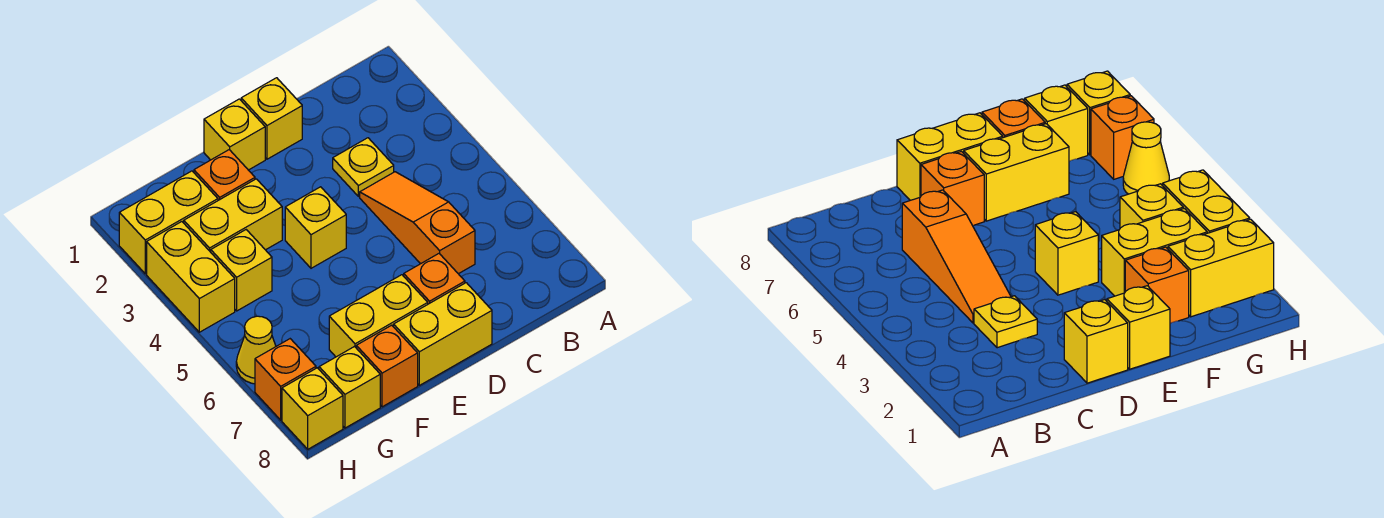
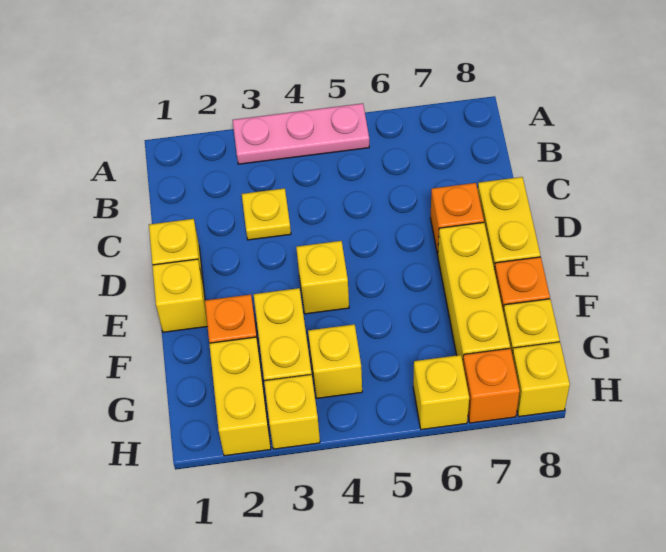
none -> pink 1x3 plate [233,103,369,164]
orange 1x3 slope [360,172,475,274] -> none
yellow 1x2 brick [329,275,428,357] -> yellow 1x3 brick [438,223,510,362]
yellow 1x2 brick [147,222,235,332] -> yellow 1x1 brick [264,375,320,449]
yellow 1x1 cone [236,316,276,384] -> yellow 1x1 brick [413,355,469,430]

